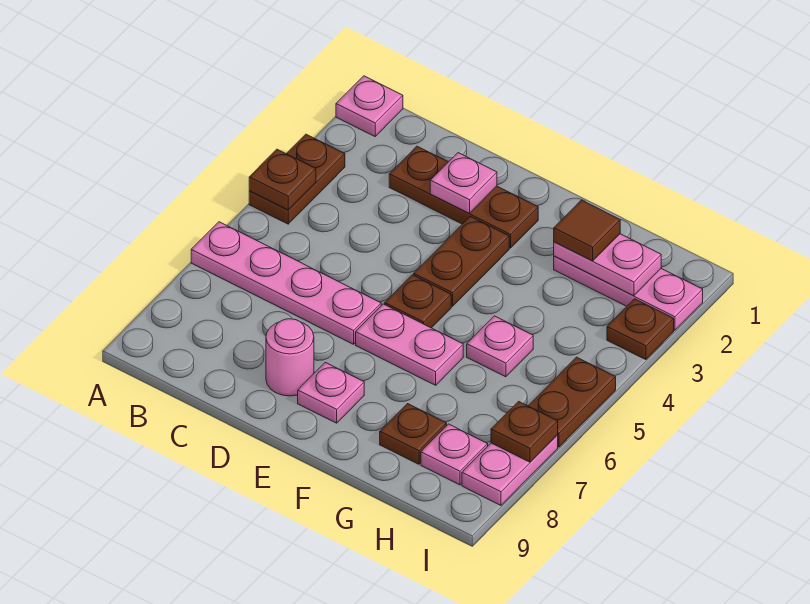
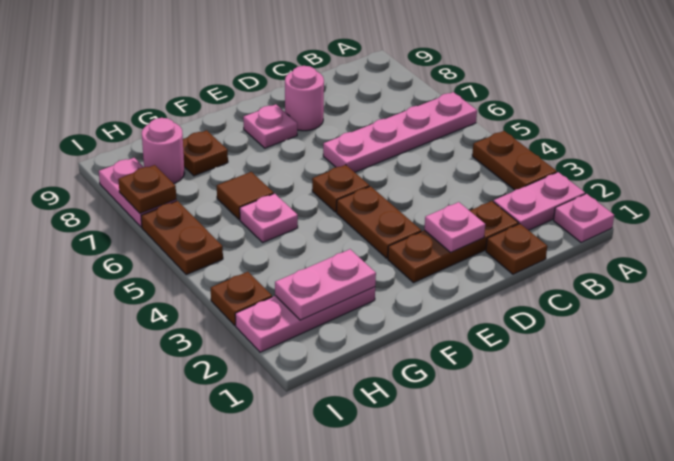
brown 1x1 plate [249,149,316,210] -> brown 1x1 plate moved to [486,224,547,274]
pink 1x2 plate [356,304,463,385] -> pink 1x2 plate moved to [494,172,585,230]
brown 1x1 tile [554,200,620,261] -> brown 1x1 tile moved to [217,172,274,220]
pink 1x1 plate [421,424,488,485] -> pink 1x1 round brick [142,118,185,184]

